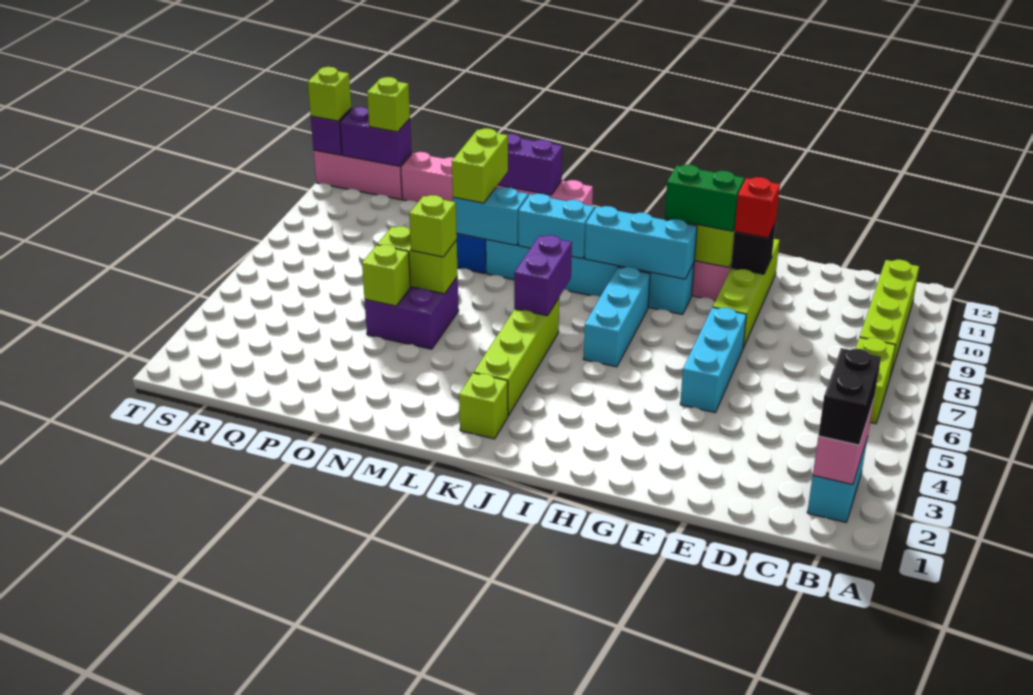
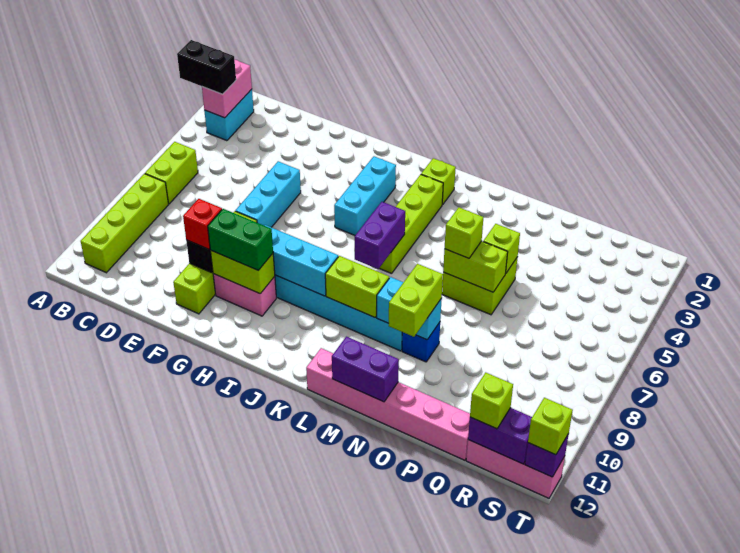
black 1x2 brick [818,348,881,445] -> black 1x2 brick turned to [177,40,236,94]
cyan 1x3 brick [584,267,650,367] -> cyan 1x3 brick moved to [334,156,396,235]
cyan 1x2 brick [518,193,595,259] -> lime 1x2 brick [325,256,389,317]
purple 2x2 brick [365,277,459,349] -> lime 2x2 brick [442,257,518,315]

